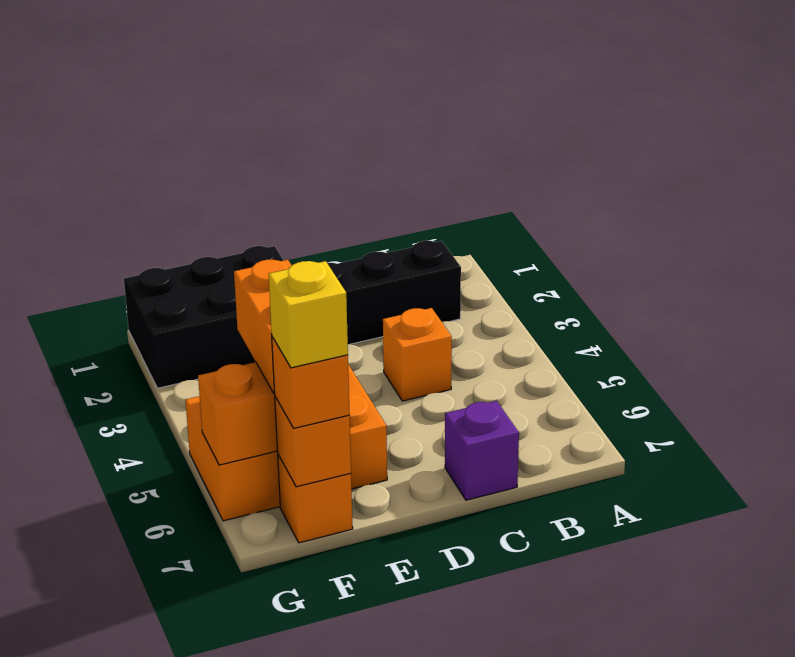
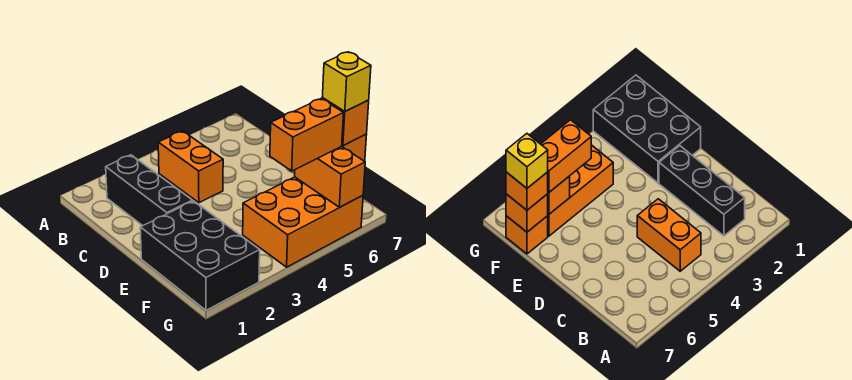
orange 1x1 brick [383,308,452,401] -> orange 1x2 brick [158,131,223,203]
purple 1x1 brick [445,401,519,500] -> none
orange 2x3 brick [185,365,387,521] -> orange 2x3 brick turned to [243,177,363,267]

